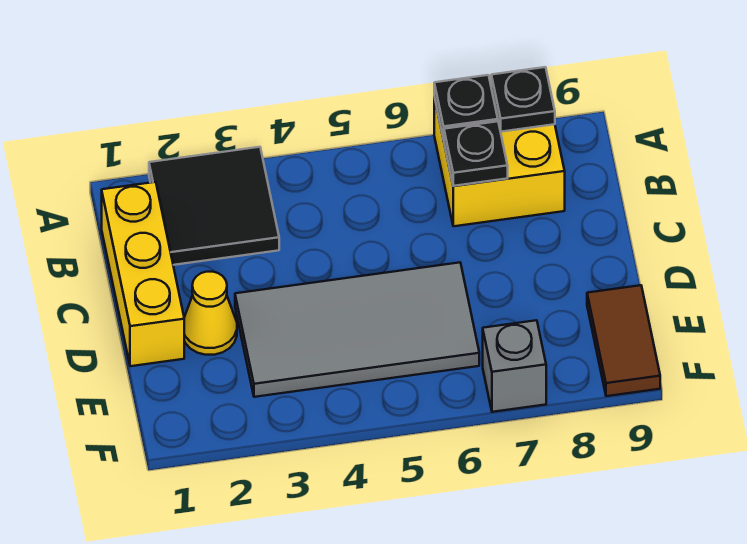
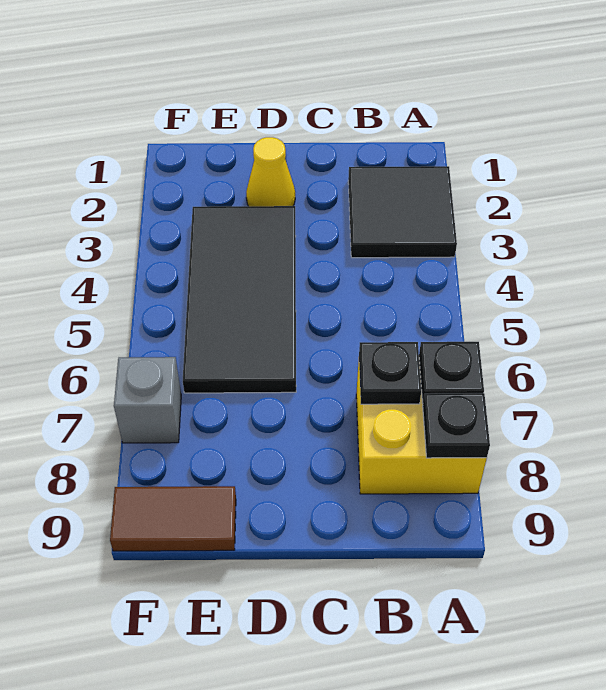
yellow 1x3 brick [102,182,184,366] -> none
grey 2x4 tile [235,263,479,397] -> black 2x4 tile [183,206,296,393]

